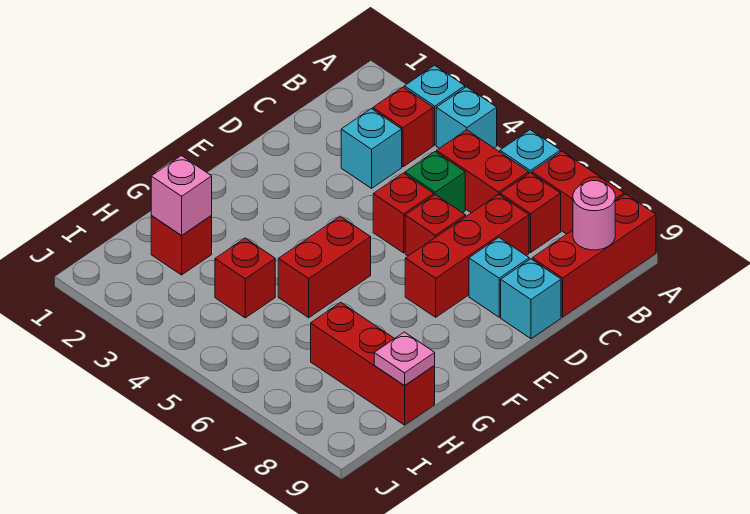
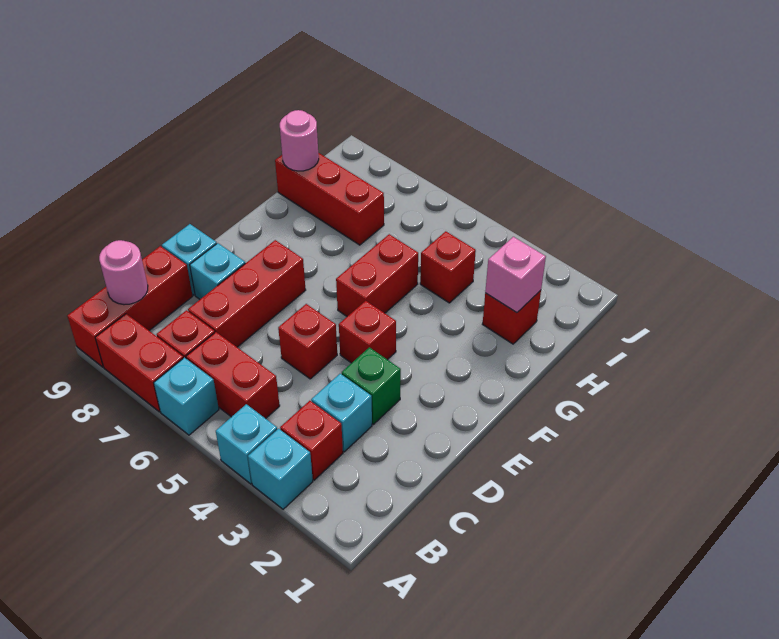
green 1x1 brick [405,152,465,213] -> green 1x1 brick moved to [342,347,401,424]
red 1x1 brick [405,195,466,256] -> red 1x1 brick moved to [339,301,396,363]
pink 1x1 plate [374,332,435,385] -> pink 1x1 round brick [280,110,319,171]

